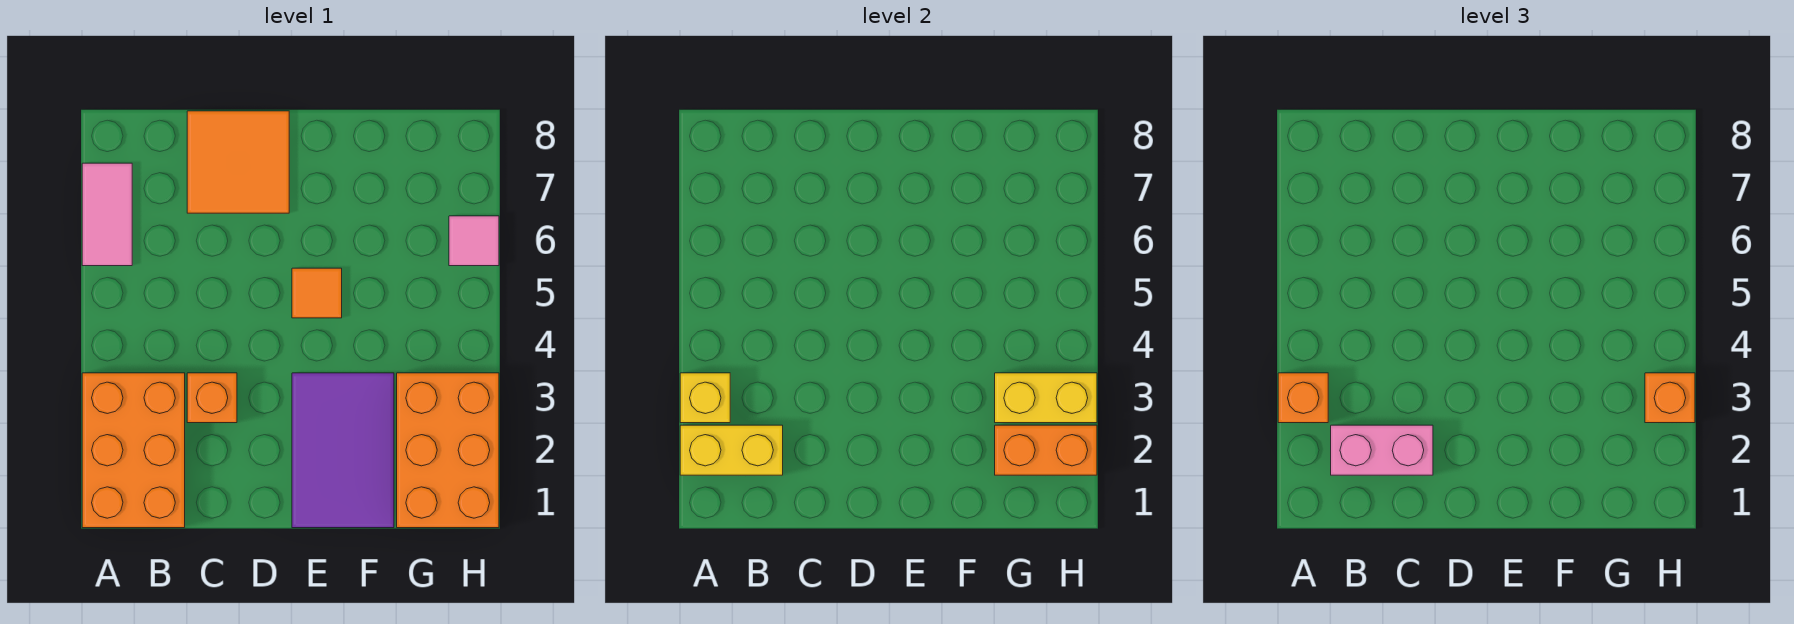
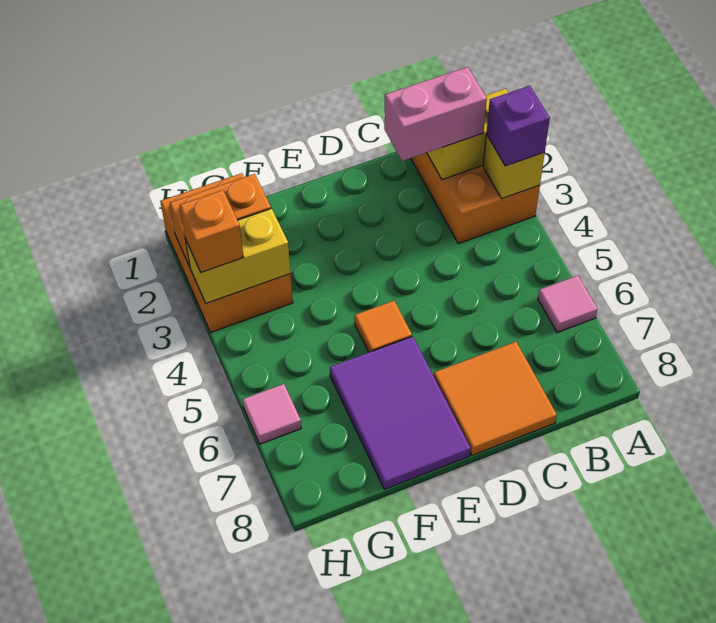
orange 1x1 brick [1278,373,1328,423] -> purple 1x1 brick [486,86,550,166]
pink 1x2 tile [82,163,132,266] -> pink 1x1 tile [538,276,598,332]
orange 1x1 brick [187,373,237,423] -> none
purple 2x3 tile [292,373,394,528] -> purple 2x3 tile moved to [330,336,471,489]

